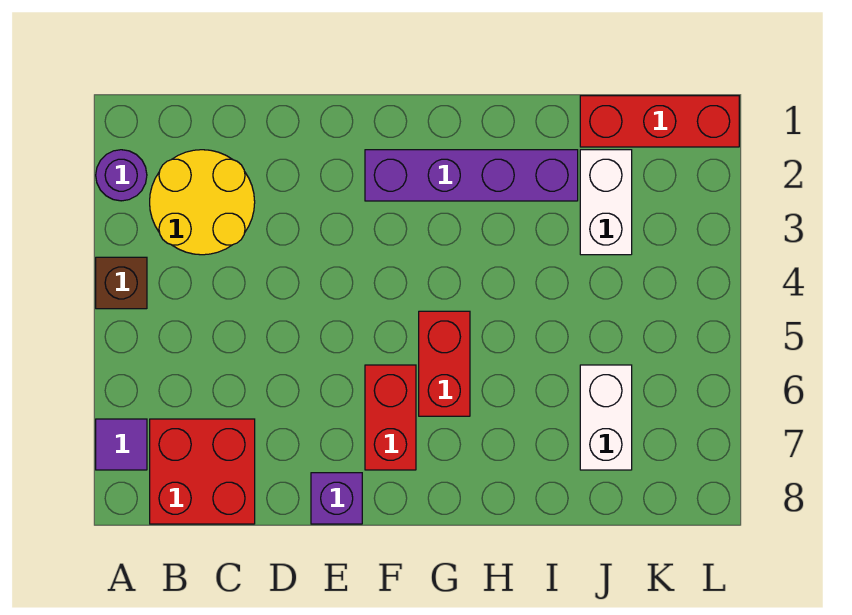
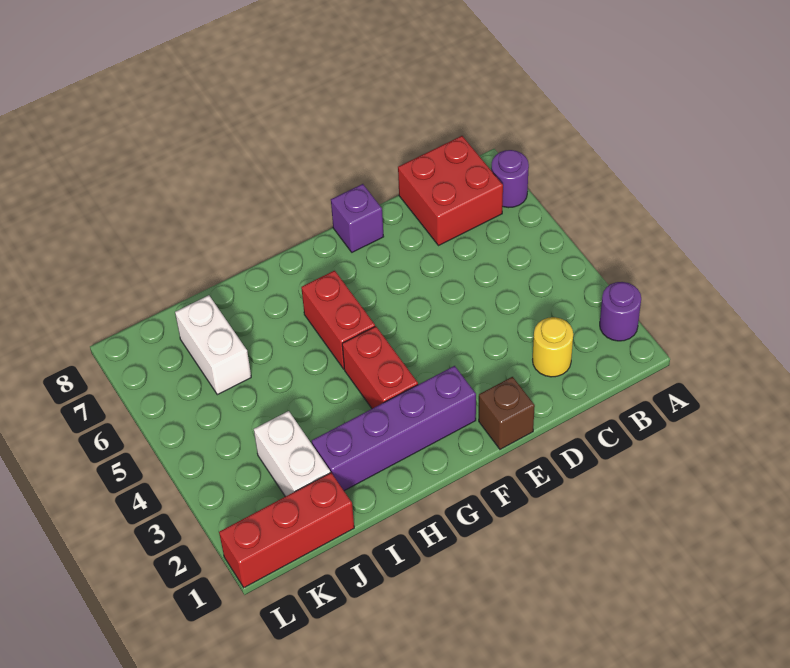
brown 1x1 brick [96,257,147,309] -> brown 1x1 brick moved to [479,377,535,449]
purple 1x1 tile [96,419,147,470] -> purple 1x1 round brick [491,150,529,208]
yellow 2x2 round brick [150,150,255,255] -> yellow 1x1 round brick [533,317,573,377]
red 1x2 brick [365,365,416,470] -> red 1x2 brick moved to [342,326,418,409]

